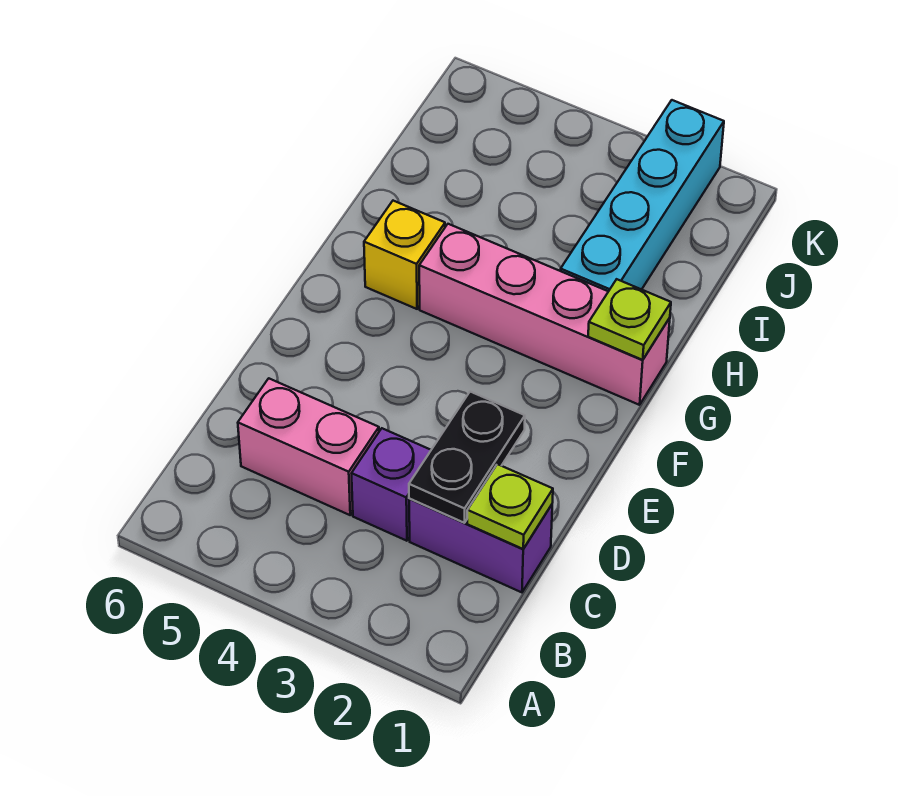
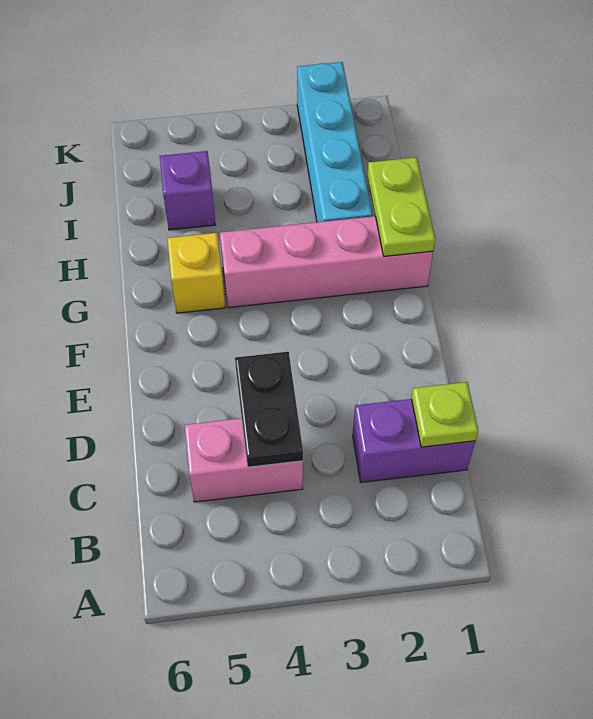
black 1x2 plate [409,392,525,523] -> black 1x2 plate moved to [235,352,303,467]
purple 1x1 brick [352,428,431,541] -> purple 1x1 brick moved to [160,151,216,230]
lime 1x1 plate [588,279,671,360] -> lime 1x2 plate [367,157,435,256]

